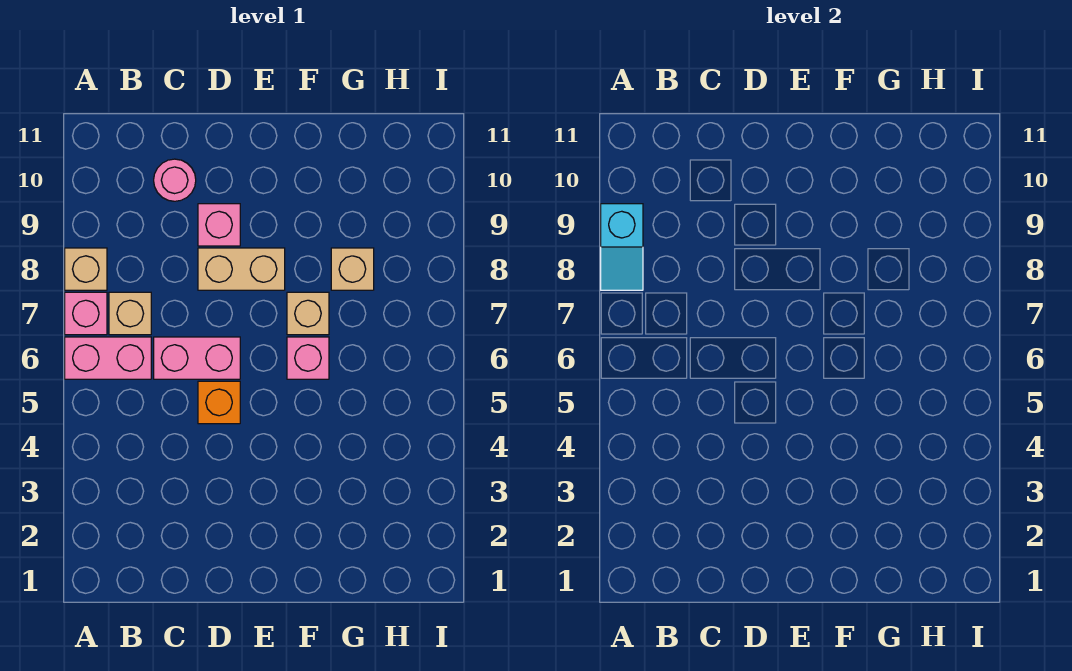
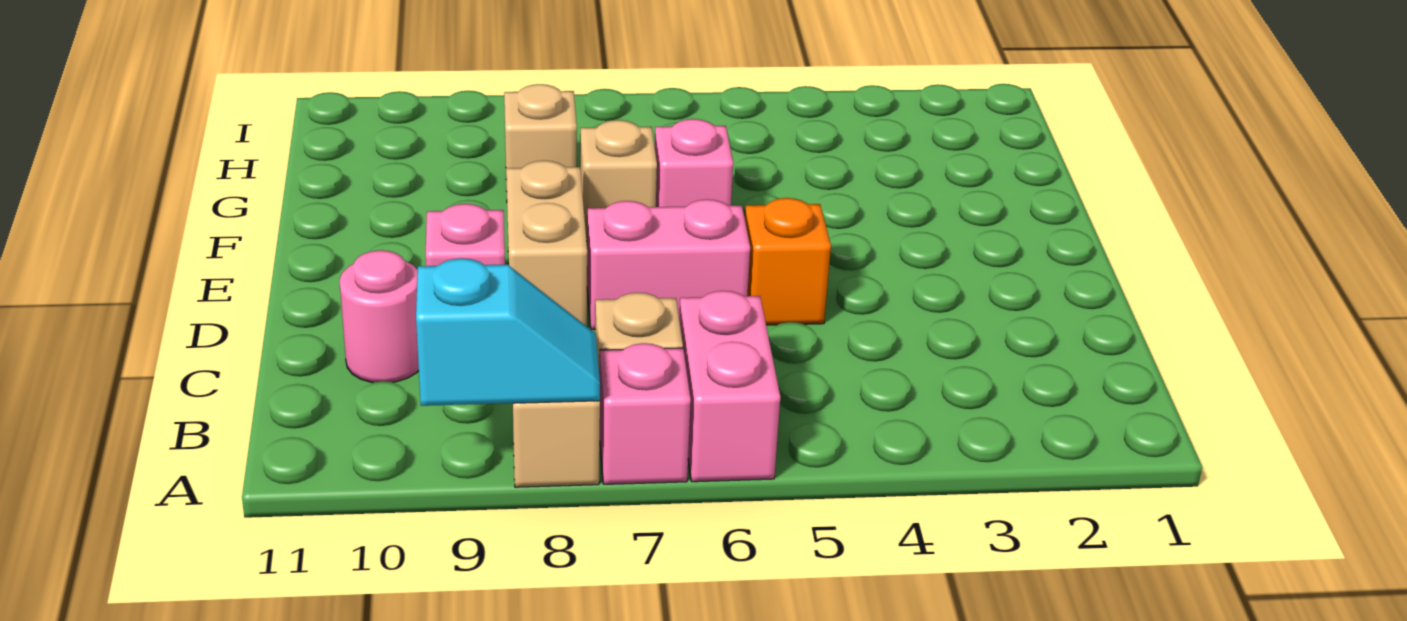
pink 1x2 brick [154,337,240,379] -> pink 1x2 brick turned to [587,199,750,329]

